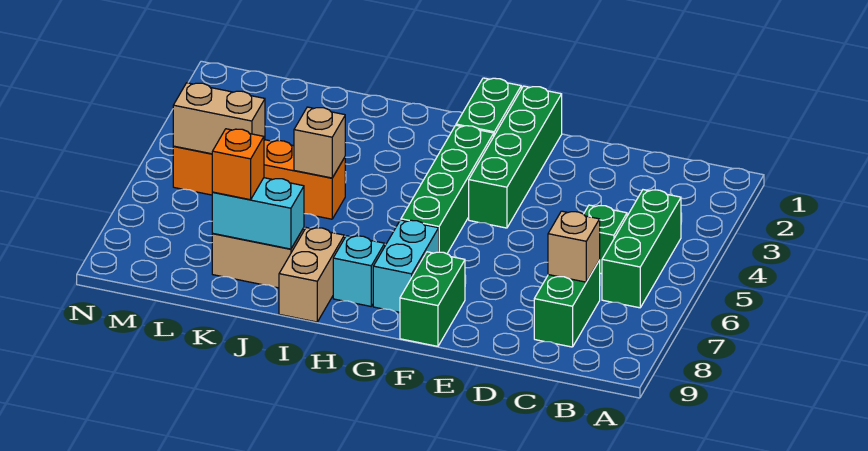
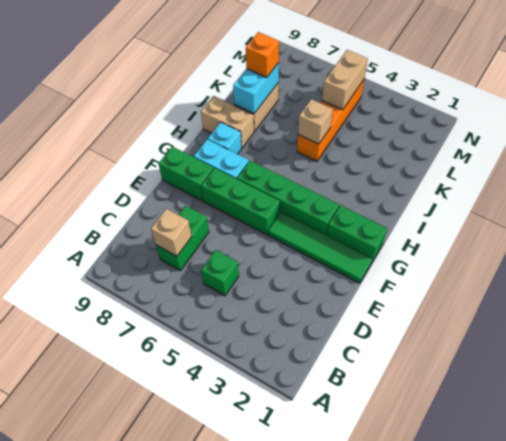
green 1x3 brick [602,190,681,308] -> green 1x3 brick moved to [201,168,280,235]
green 1x2 brick [534,260,600,347] -> green 1x2 brick turned to [156,206,209,271]
green 1x4 brick [469,86,562,228] -> green 1x4 tile [268,213,372,283]

